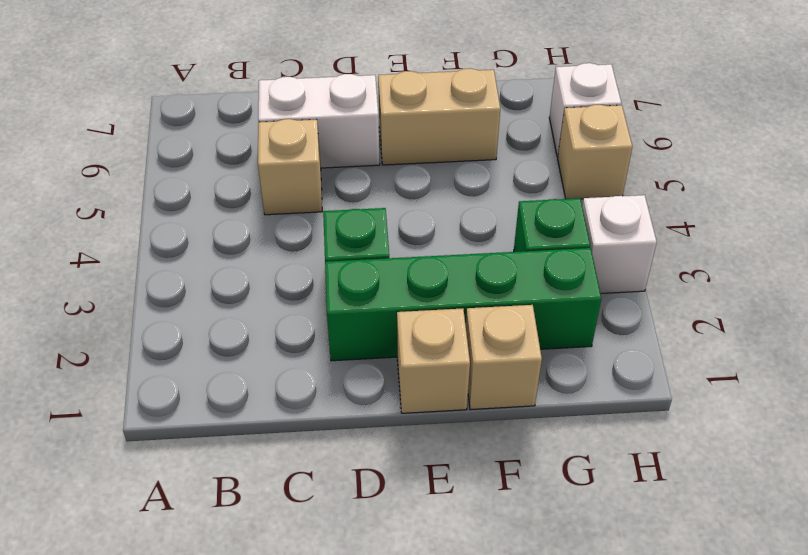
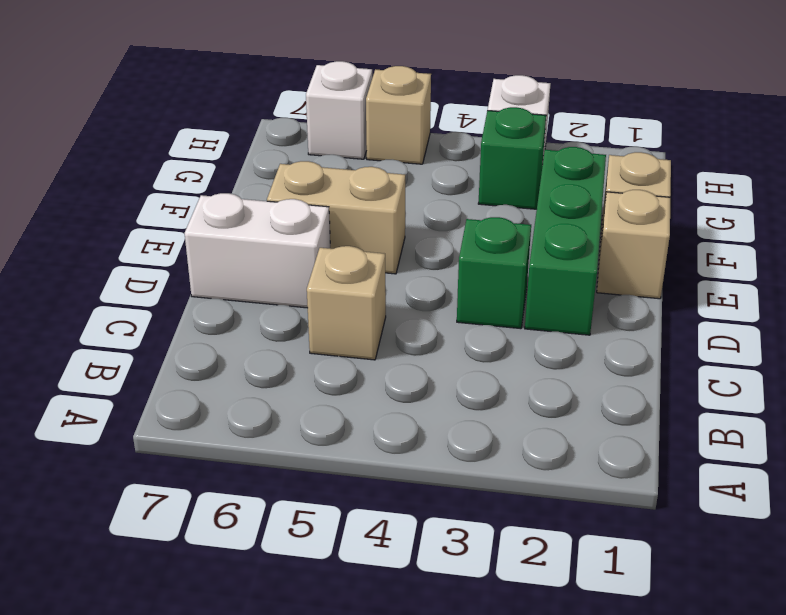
white 1x2 brick [258,74,380,168] -> white 1x2 brick turned to [184,193,330,308]
green 1x4 brick [325,248,601,361] -> green 1x3 brick [525,147,606,335]
tan 1x2 brick [378,68,500,165] -> tan 1x2 brick turned to [267,161,405,274]

